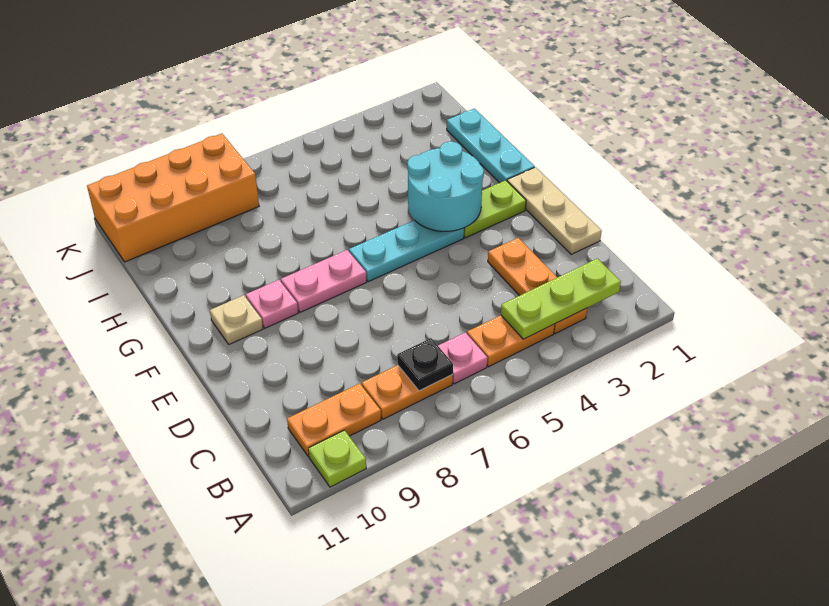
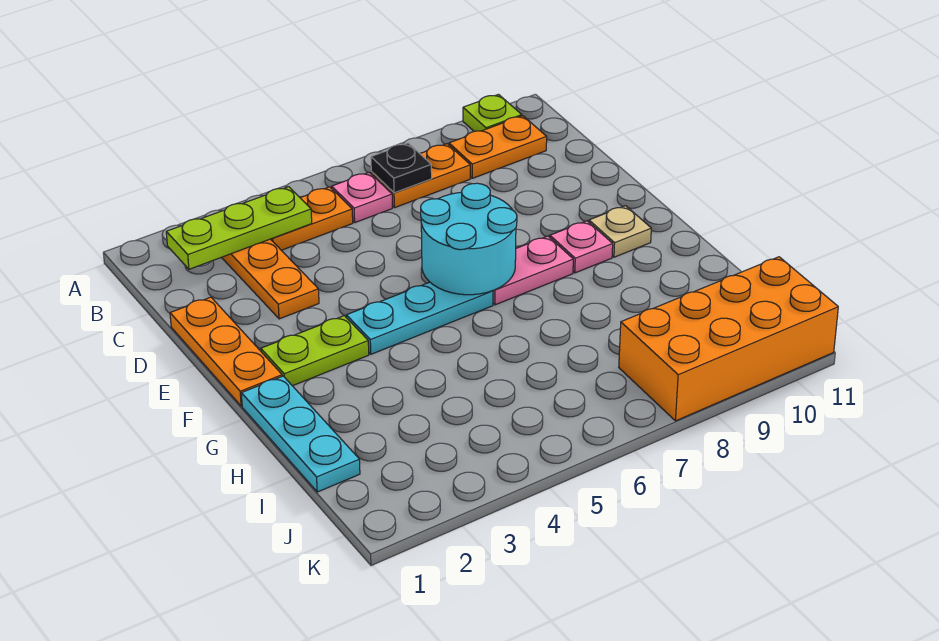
tan 1x3 plate [507,167,602,254] -> orange 1x3 plate [170,297,282,406]
cyan 2x2 round brick [407,142,484,231] -> cyan 2x2 round brick moved to [421,183,517,295]

